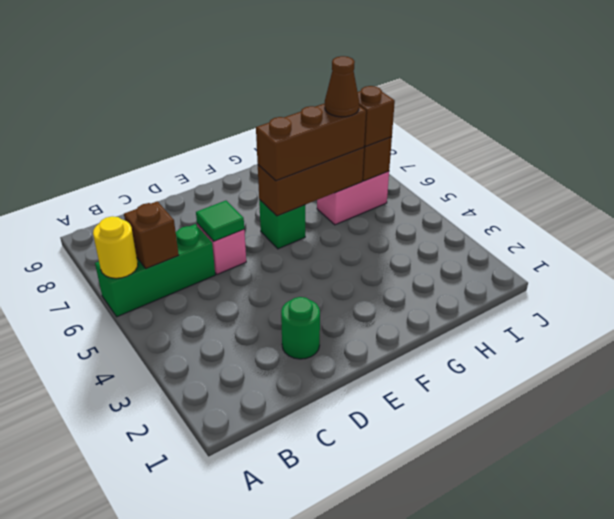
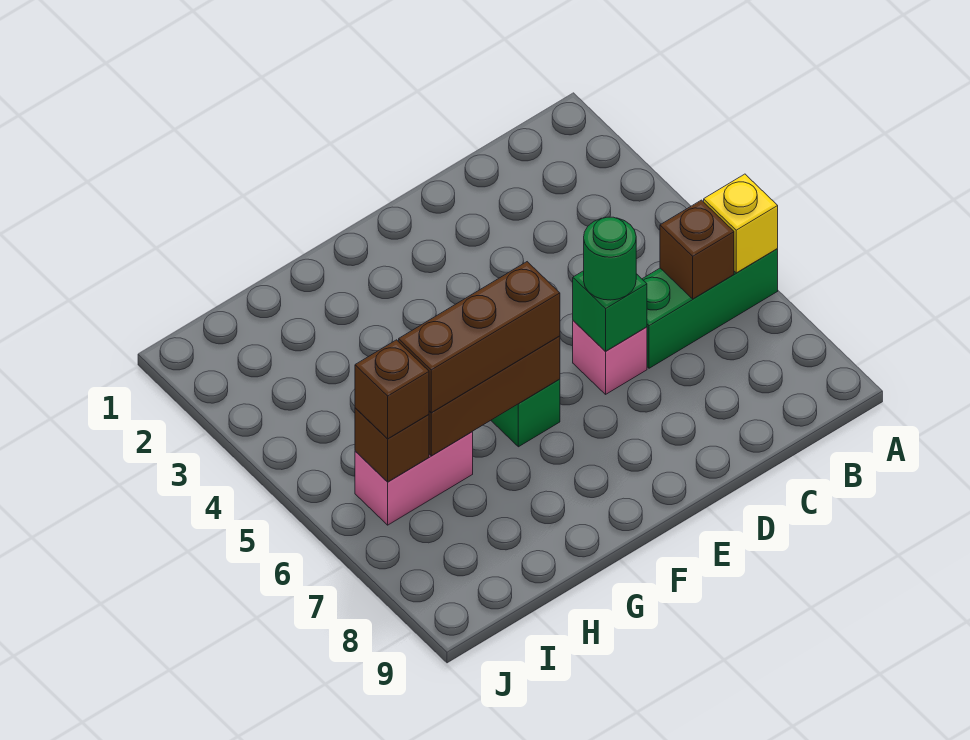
yellow 1x1 round brick [93,216,138,278] -> yellow 1x1 brick [704,174,778,273]
green 1x1 round brick [281,297,320,359] -> green 1x1 round brick moved to [584,217,636,300]
green 1x1 tile [196,201,244,241] -> green 1x1 brick [573,271,647,352]
brown 1x1 cone [325,56,359,117] -> none

